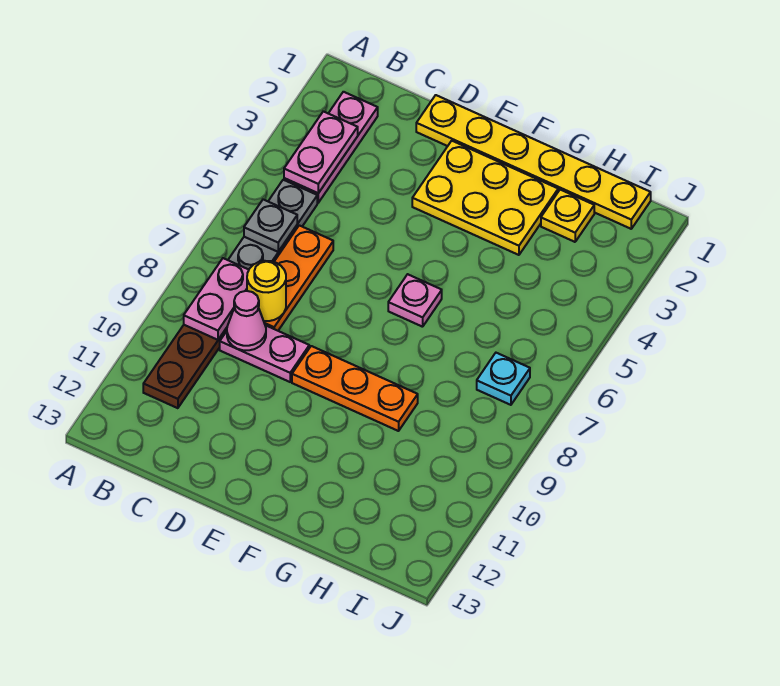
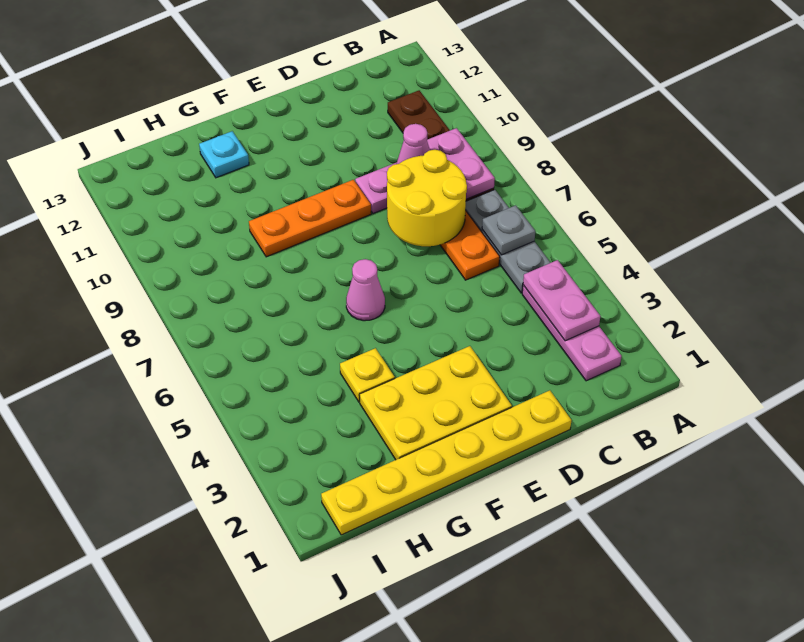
yellow 1x1 round brick [247,261,286,321] -> yellow 2x2 round brick [387,150,467,246]
pink 1x1 plate [388,274,442,327] -> pink 1x1 cone [346,259,385,321]
yellow 1x1 plate [541,190,594,242] -> yellow 1x1 plate moved to [340,348,395,402]
cyan 1x1 plate [477,353,530,405] -> cyan 1x1 plate moved to [199,131,249,178]

